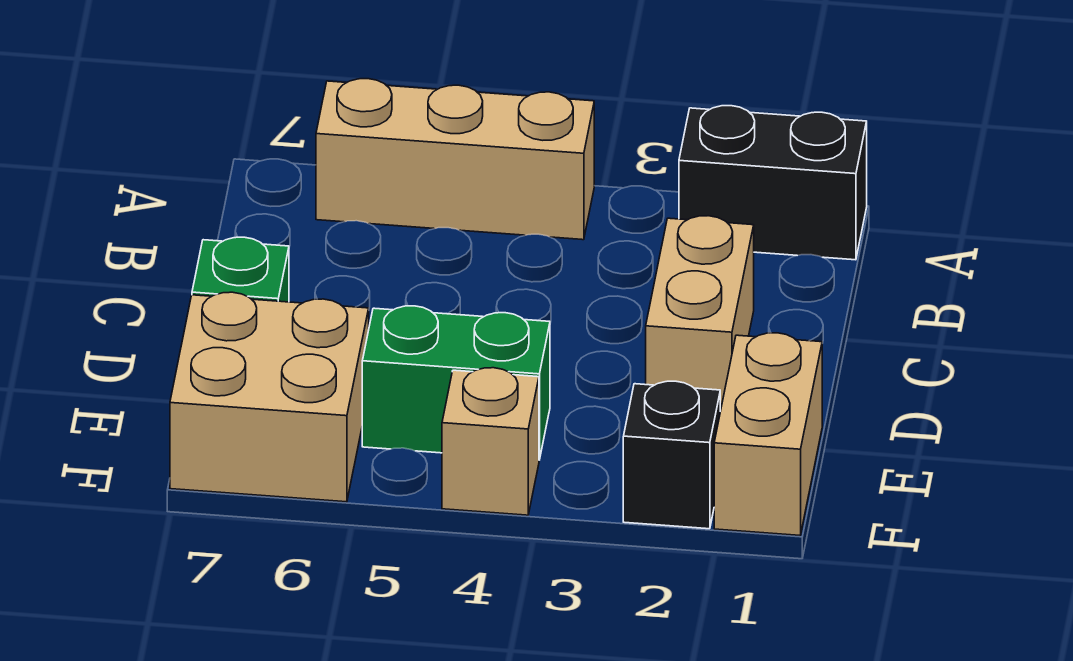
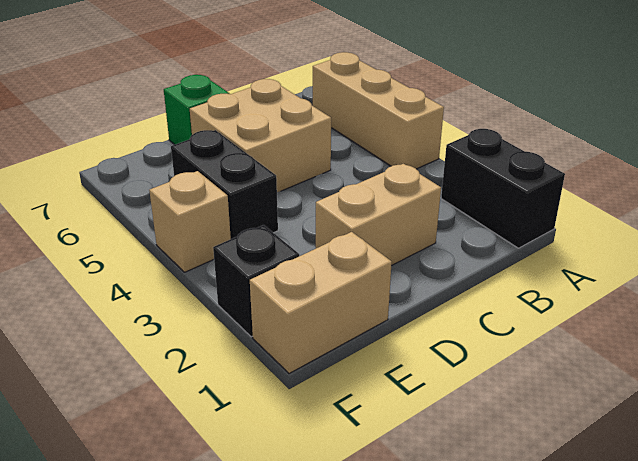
green 1x2 brick [362,306,550,460] -> black 1x2 brick [171,130,278,239]
tan 2x2 brick [170,292,369,502] -> tan 2x2 brick moved to [190,79,331,192]

